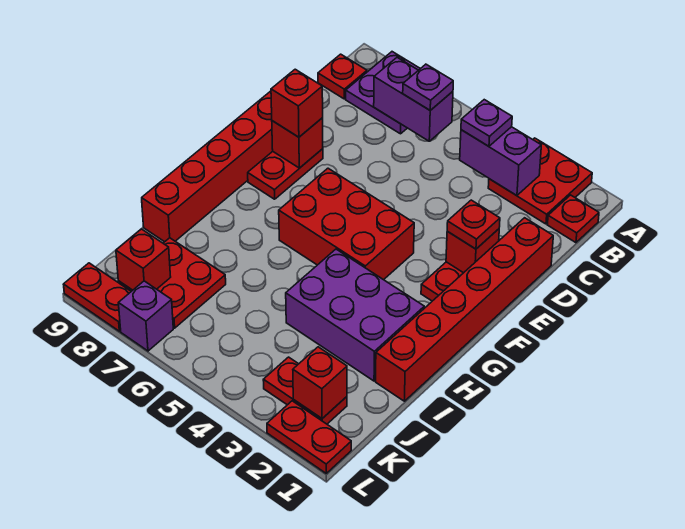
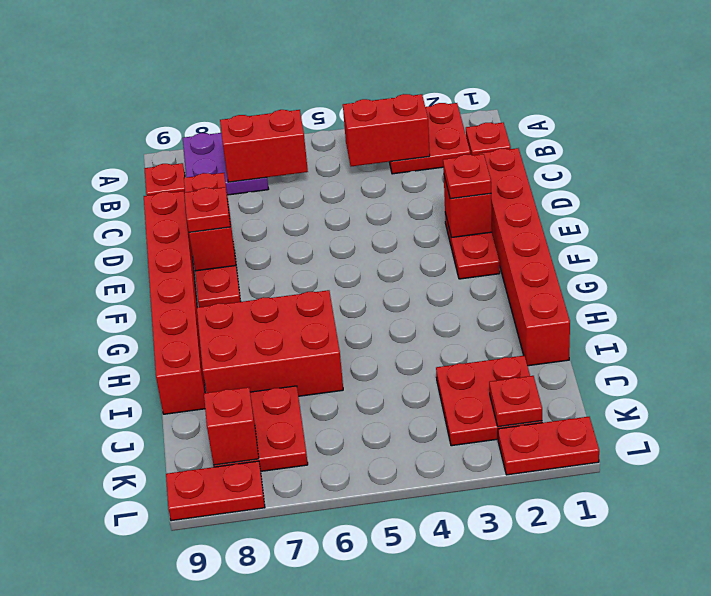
purple 1x2 brick [460,127,541,196] -> red 1x2 brick [343,94,430,166]
purple 1x1 plate [461,100,512,146] -> none
purple 1x2 brick [374,57,453,141] -> red 1x2 brick [220,110,308,182]
purple 1x1 plate [403,64,453,110] -> none
red 1x1 brick [272,118,323,168] -> red 1x2 brick [184,173,236,271]
red 1x1 brick [271,69,323,137] -> red 1x1 plate [184,187,230,232]
red 2x3 brick [279,168,414,280] -> red 2x3 brick moved to [197,290,343,396]
purple 2x3 brick [286,249,424,381] -> none
red 1x2 plate [263,357,347,424] -> red 2x2 plate [436,356,542,446]
red 1x1 brick [293,347,347,418] -> red 1x1 plate [489,376,542,427]
purple 1x1 brick [118,281,173,351] -> none

